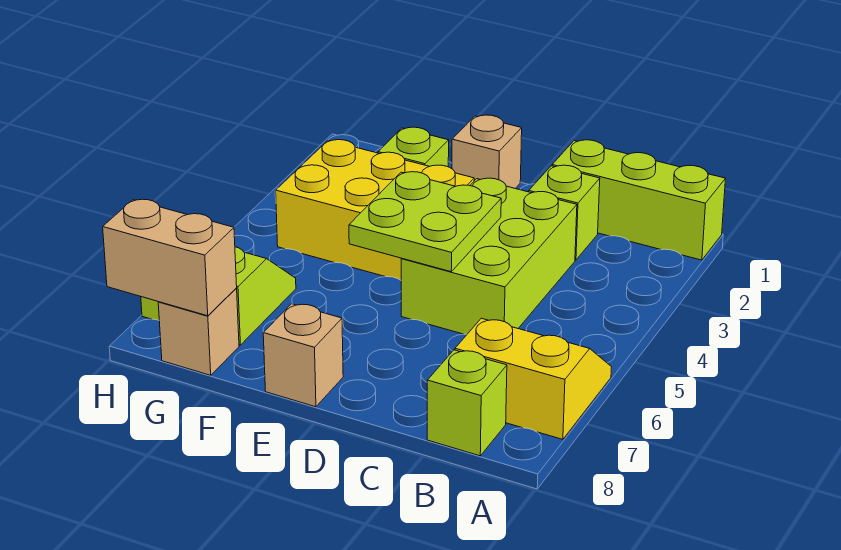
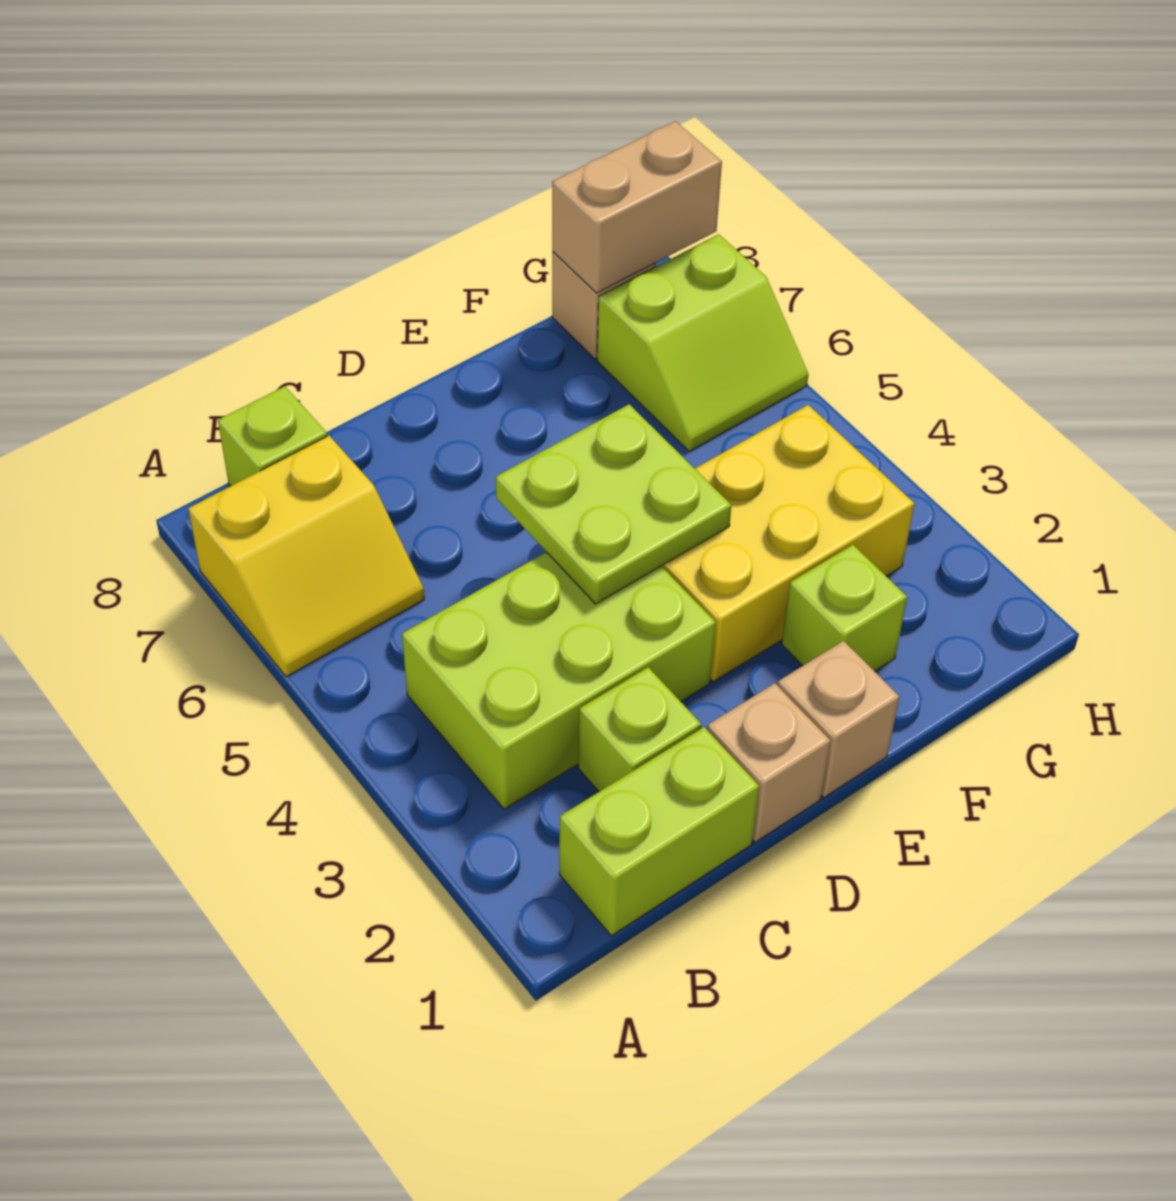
lime 1x3 brick [552,140,725,260] -> lime 1x2 brick [559,727,759,936]
lime 2x3 brick [401,178,577,334] -> lime 2x3 brick turned to [402,552,716,809]
tan 1x1 brick [263,304,343,407] -> tan 1x1 brick moved to [707,683,831,842]

